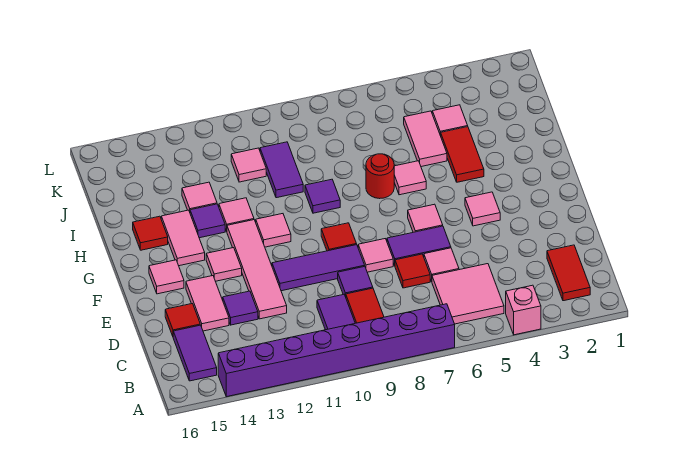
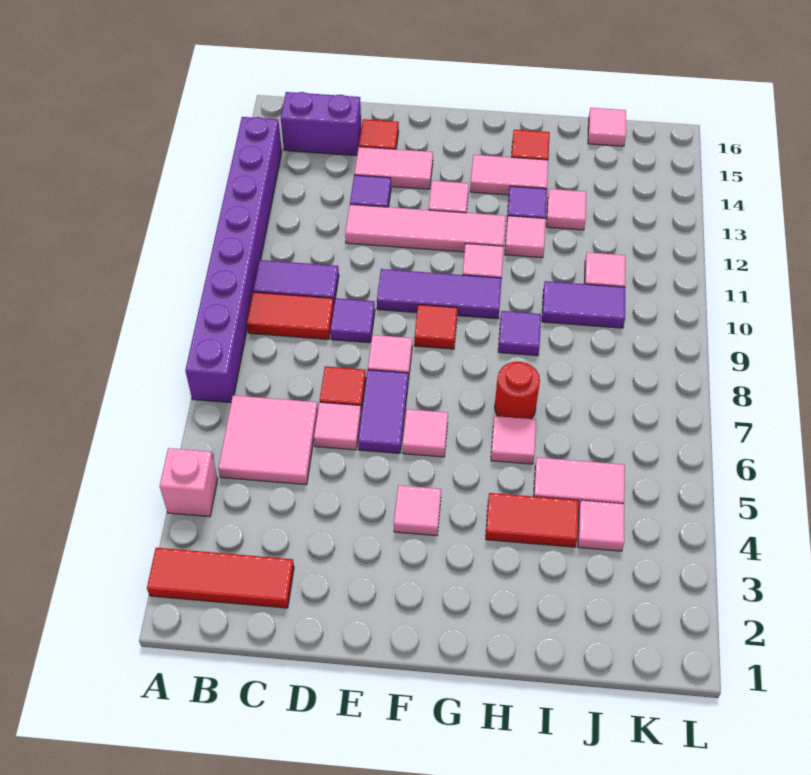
red 1x2 tile [547,245,590,301] -> red 1x3 tile [147,548,294,608]
purple 1x2 tile [173,325,217,381] -> purple 1x2 brick [281,92,361,156]
purple 1x3 tile [272,245,365,291] -> purple 1x3 tile turned to [377,269,502,319]
pink 1x1 tile [149,260,184,294] -> pink 1x1 tile moved to [588,108,626,146]

